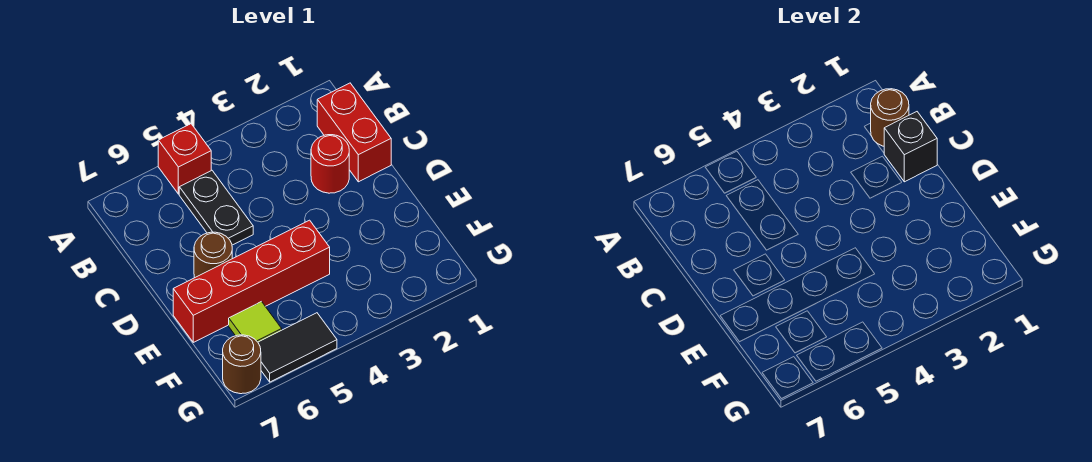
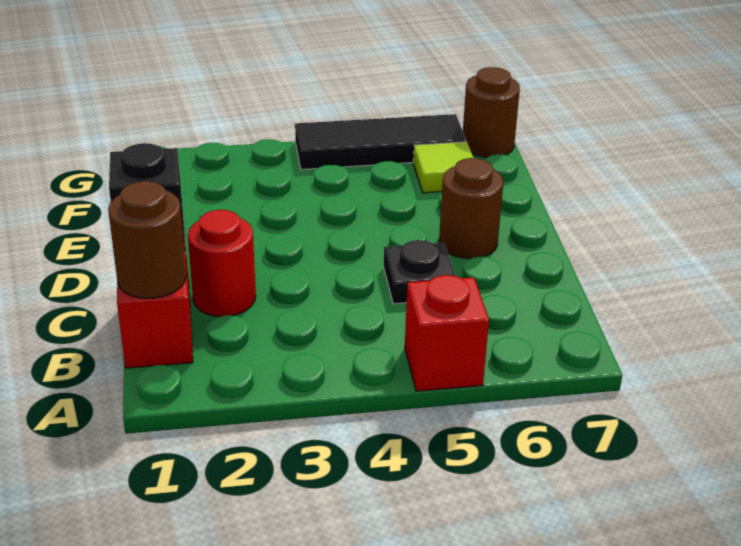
black 1x2 plate [179,170,253,245] -> black 1x1 plate [384,240,455,304]
red 1x4 brick [173,220,330,342] -> none
black 1x2 tile [258,313,337,382] -> black 1x3 tile [295,114,467,170]

